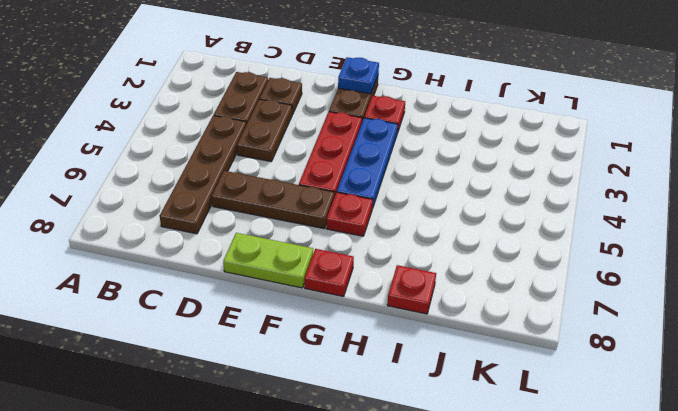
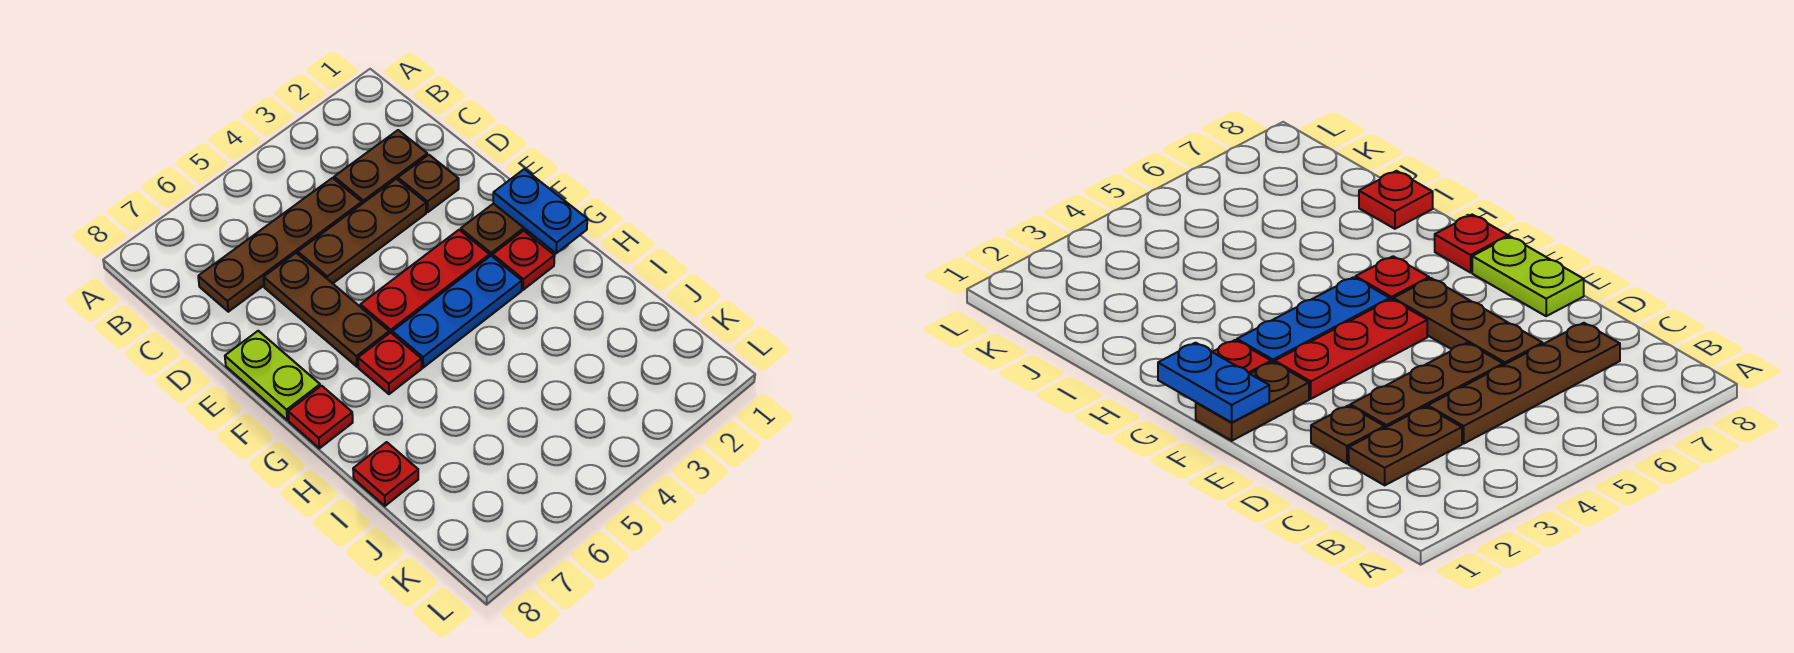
brown 1x2 plate [237,99,292,161] -> brown 1x3 plate [298,179,426,283]
blue 1x1 plate [338,57,379,94] -> blue 1x2 plate [493,169,587,253]

